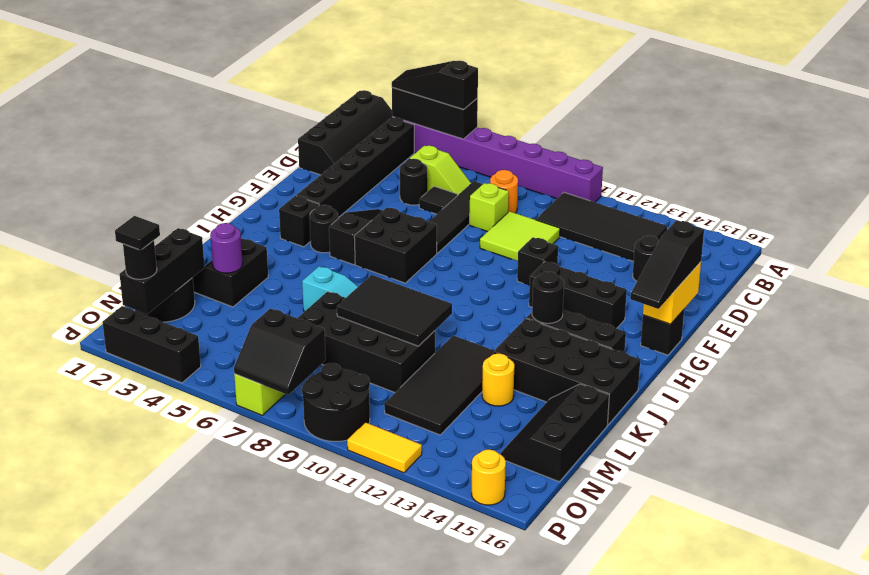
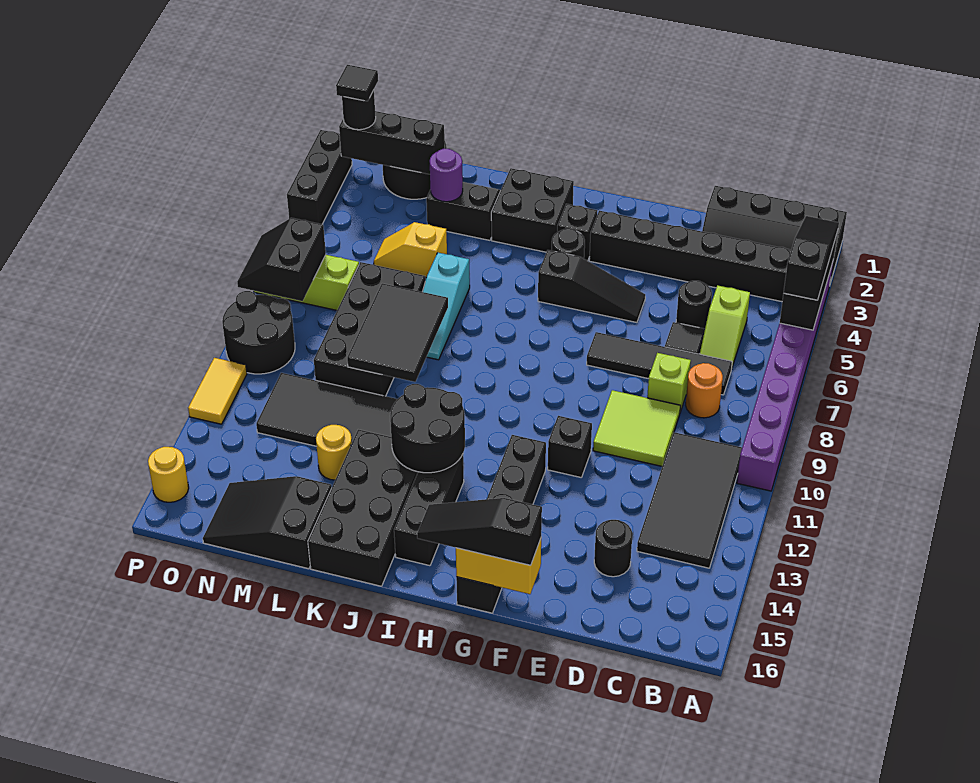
black 2x2 brick [354,208,437,283] -> black 2x2 brick moved to [491,168,574,252]
black 1x1 round brick [532,272,564,323] -> black 2x2 round brick [390,384,465,473]
none -> yellow 1x2 slope [374,222,447,278]
black 2x3 slope [501,384,609,482] -> black 2x3 slope turned to [203,476,332,569]

